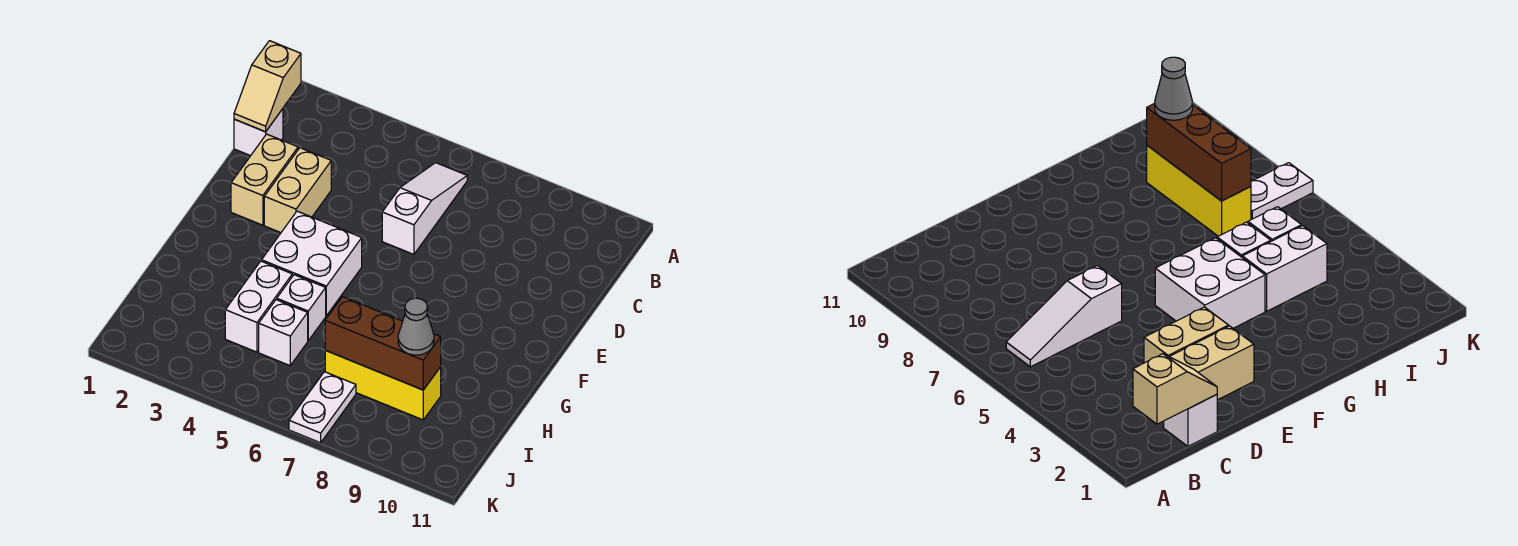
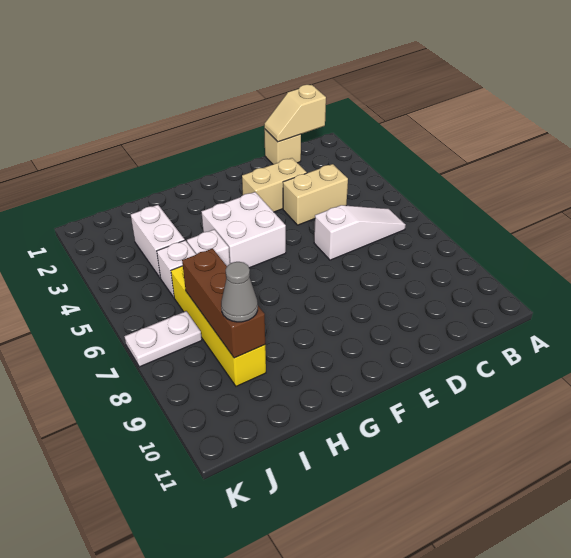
white 1x1 brick [234,109,283,156] -> tan 1x1 brick [264,129,301,164]
tan 1x2 brick [231,134,298,225] -> tan 1x2 brick moved to [283,164,348,225]
white 1x2 brick [225,261,292,352] -> white 1x2 brick turned to [131,205,185,277]
yellow 1x3 brick [325,350,441,420] -> yellow 1x4 brick [171,266,266,386]

